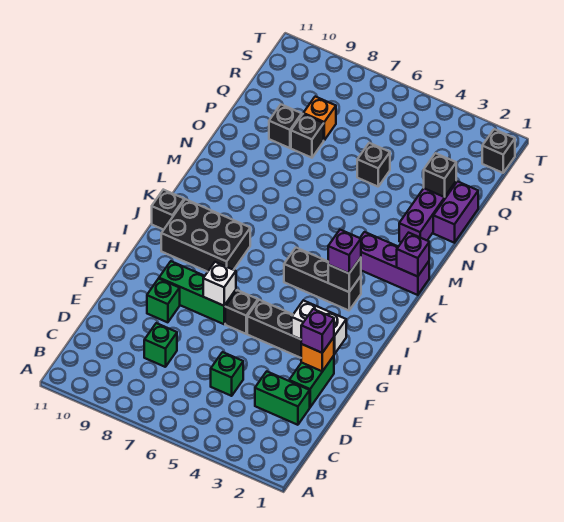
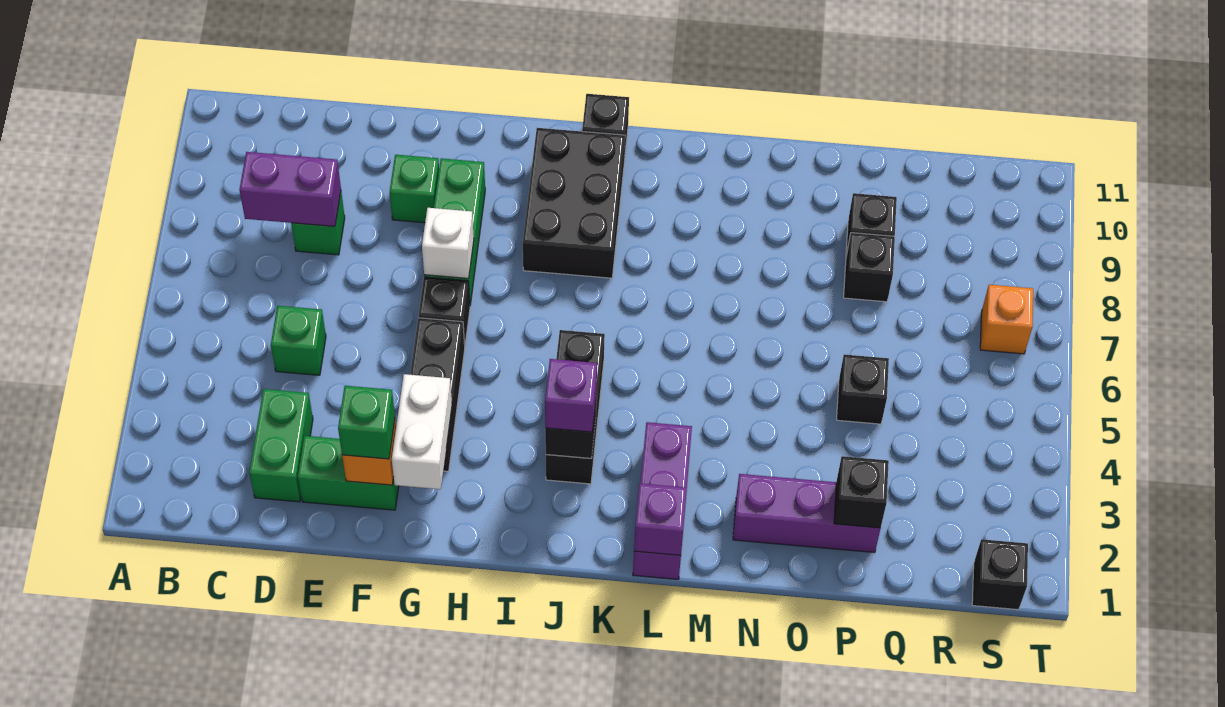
purple 1x1 brick [301,309,334,353] -> green 1x1 brick [338,386,395,459]
purple 1x2 brick [433,182,478,243] -> purple 1x2 brick moved to [239,152,341,226]
orange 1x1 brick [303,97,336,140] -> orange 1x1 brick moved to [980,285,1033,354]

